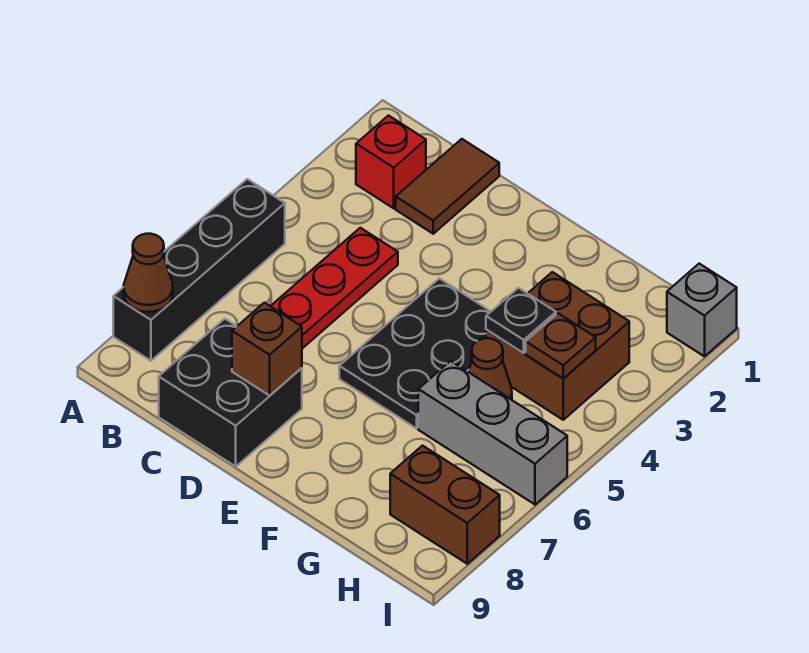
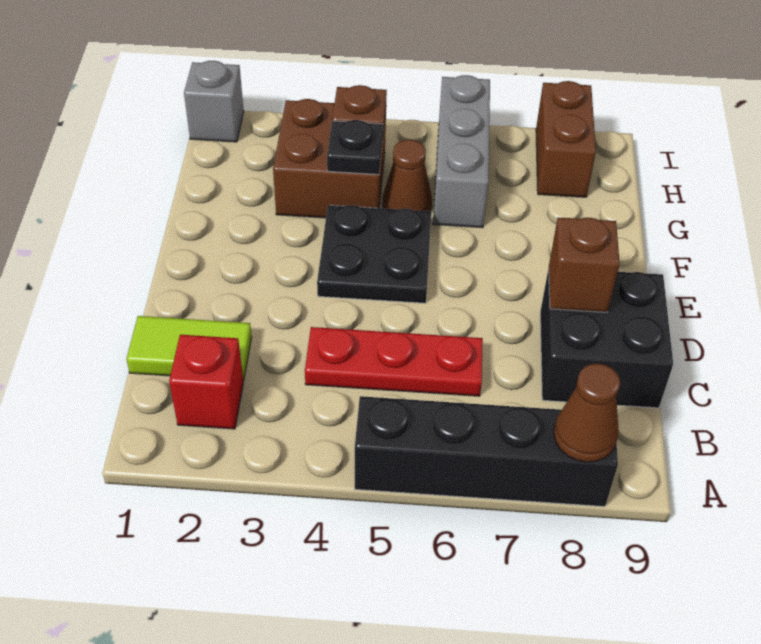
brown 1x2 tile [396,139,499,234] -> lime 1x2 tile [127,316,252,381]
black 2x3 plate [339,278,491,428] -> black 2x2 plate [317,205,431,303]

